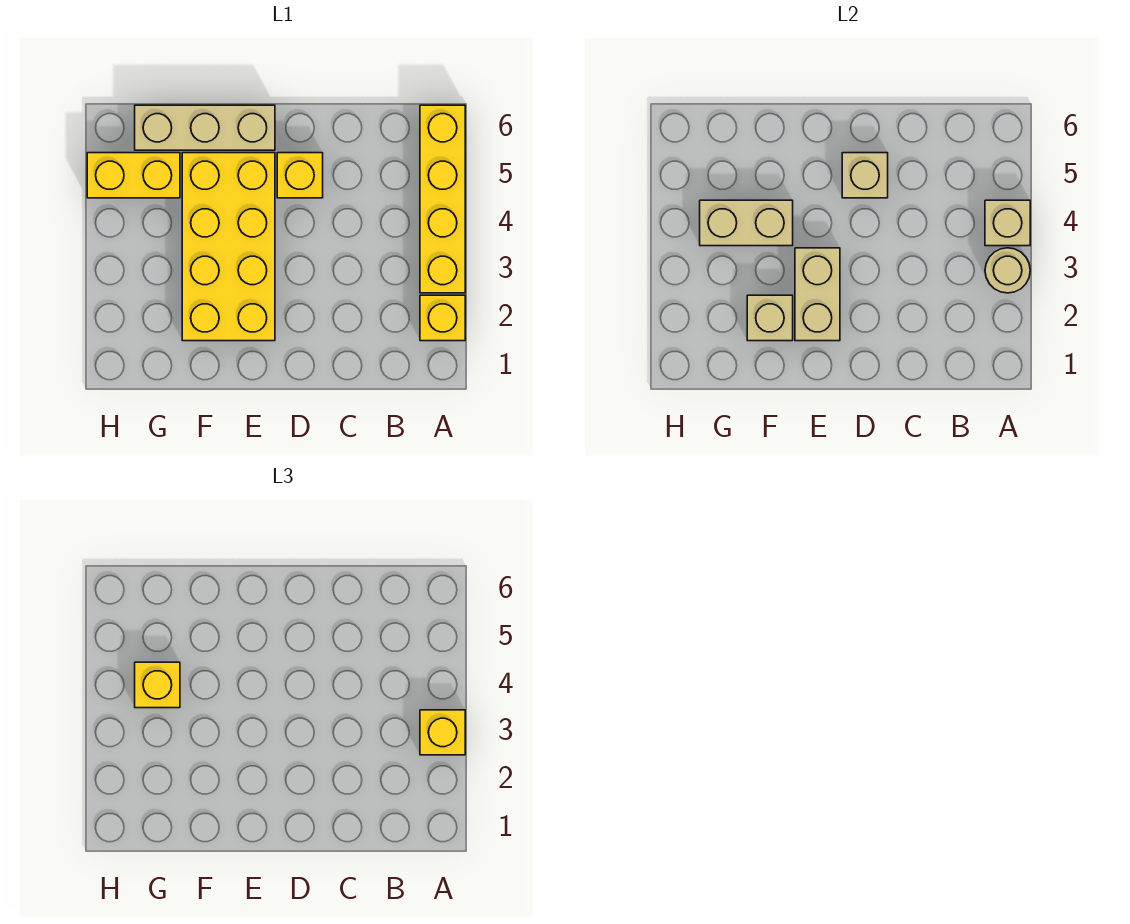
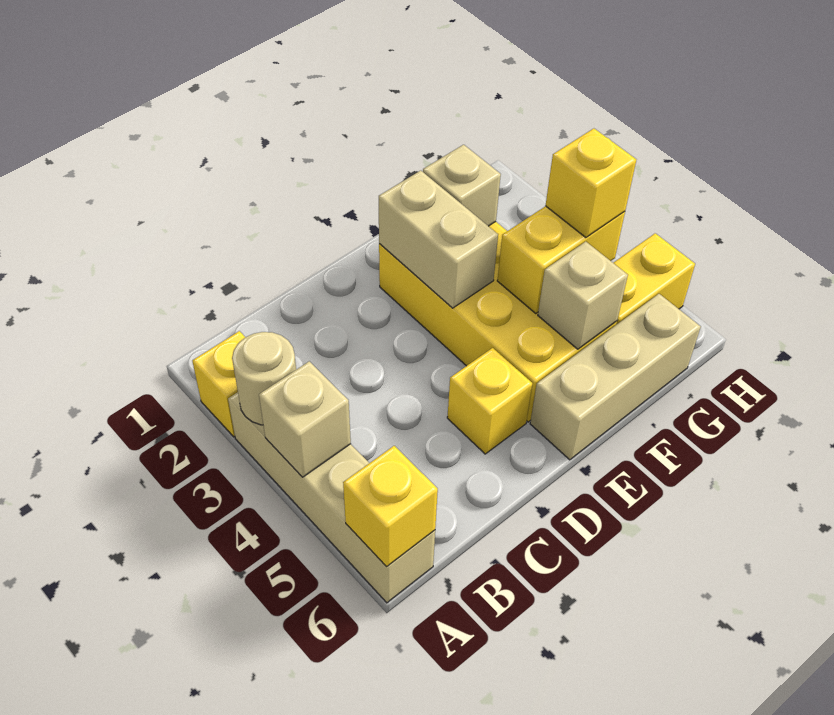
yellow 1x4 brick [420,105,465,293] -> tan 1x4 brick [228,392,435,603]
yellow 1x1 brick [420,710,465,755] -> yellow 1x1 brick moved to [343,446,438,567]
tan 1x1 brick [842,153,888,198] -> tan 1x1 brick moved to [538,242,628,349]
tan 1x2 brick [700,200,793,246] -> yellow 1x2 brick [497,206,625,314]

